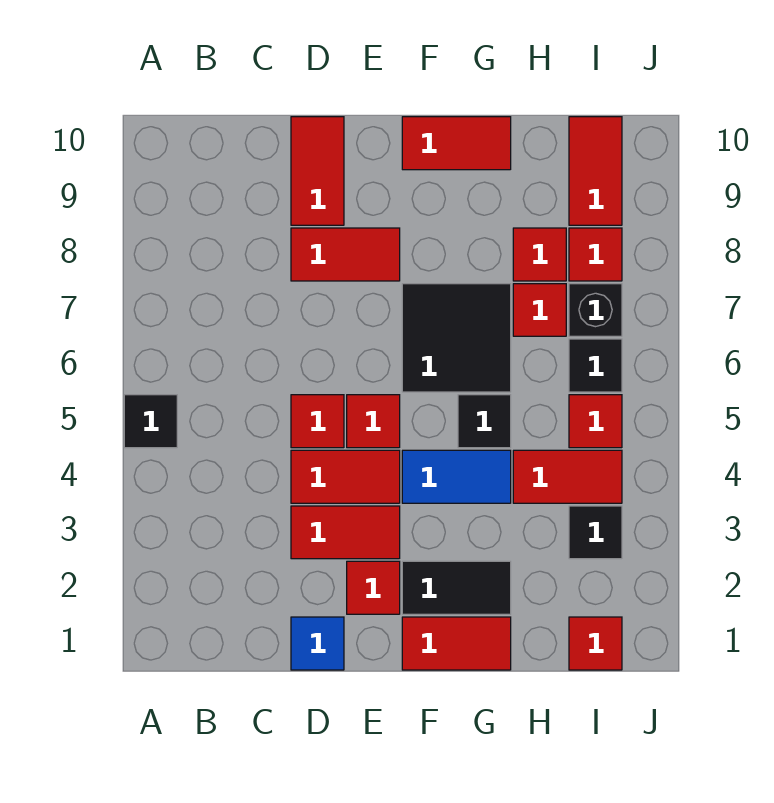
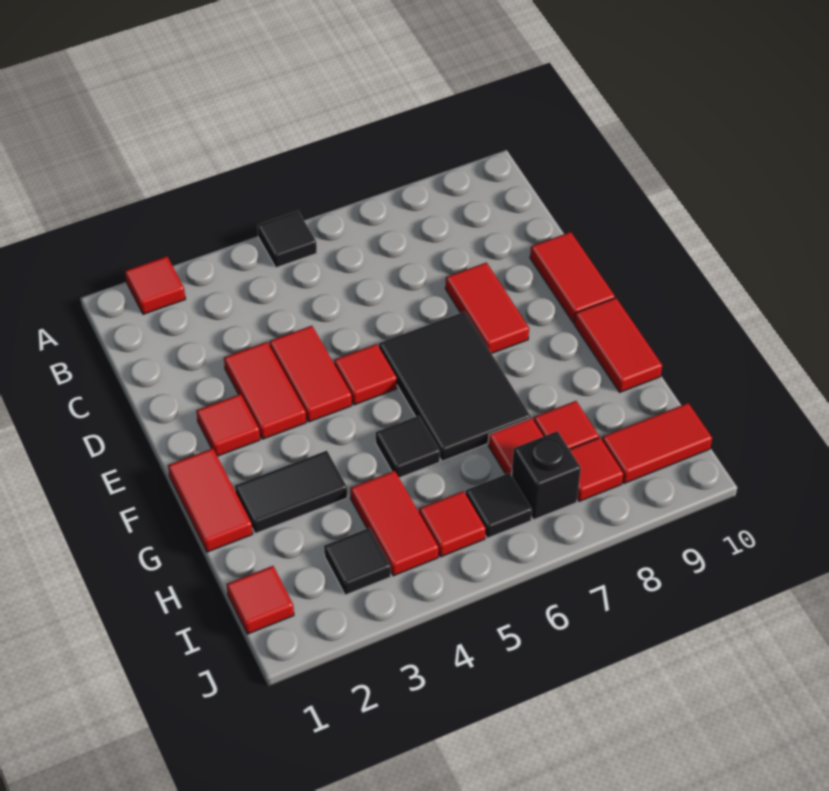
blue 1x1 tile [291,617,344,670] -> none
red 1x1 tile [291,395,344,448] -> red 1x1 tile moved to [125,256,185,314]
red 1x2 tile [291,117,344,225] -> red 1x2 tile turned to [530,232,615,323]
black 1x2 tile [402,561,511,614] -> black 1x2 tile turned to [235,451,347,534]
blue 1x2 tile [402,450,511,503] -> none
black 2x2 tile [402,284,511,392] -> black 2x3 tile [379,312,531,461]

